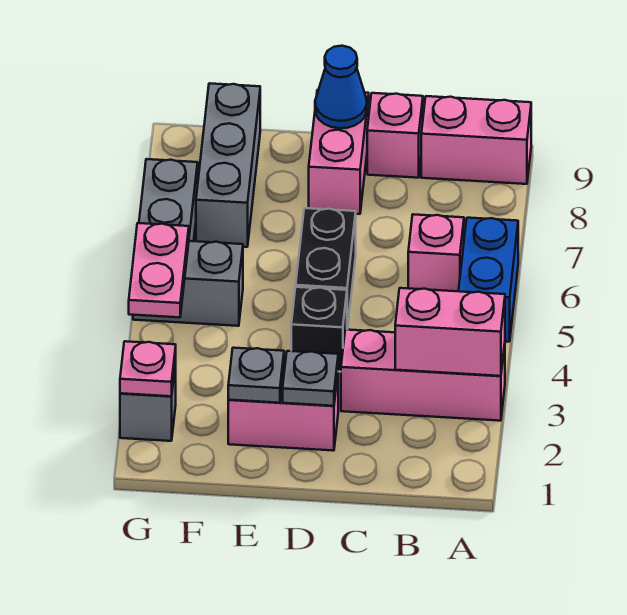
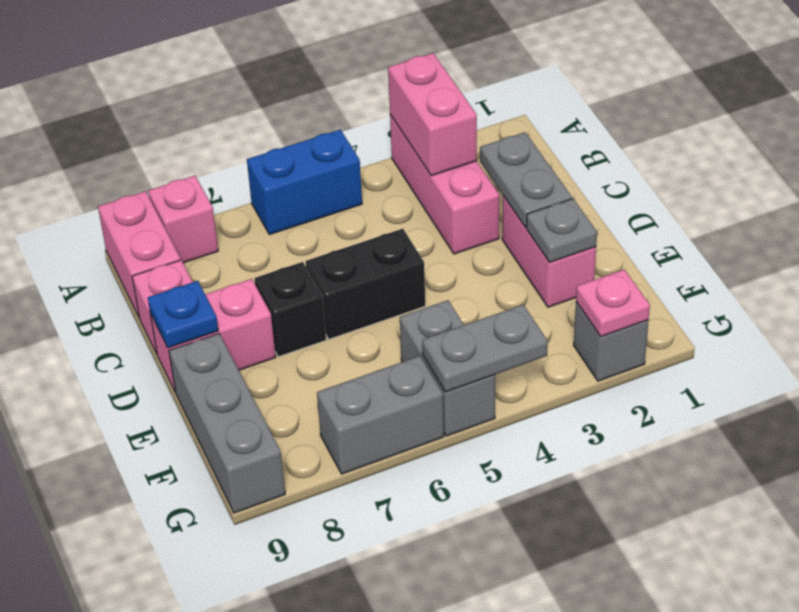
pink 1x1 brick [408,214,464,291] -> pink 1x1 brick moved to [148,176,218,263]
grey 1x1 plate [283,351,338,406] -> grey 1x2 plate [480,132,572,227]
black 1x1 brick [291,287,347,372] -> black 1x1 brick moved to [254,262,326,357]
blue 1x1 cone [315,46,367,128] -> blue 1x1 plate [148,281,218,348]
grey 1x3 brick [196,83,260,247] -> grey 1x3 brick turned to [169,334,285,513]
pink 1x2 plate [129,223,189,317] -> grey 1x2 plate [422,305,548,392]

